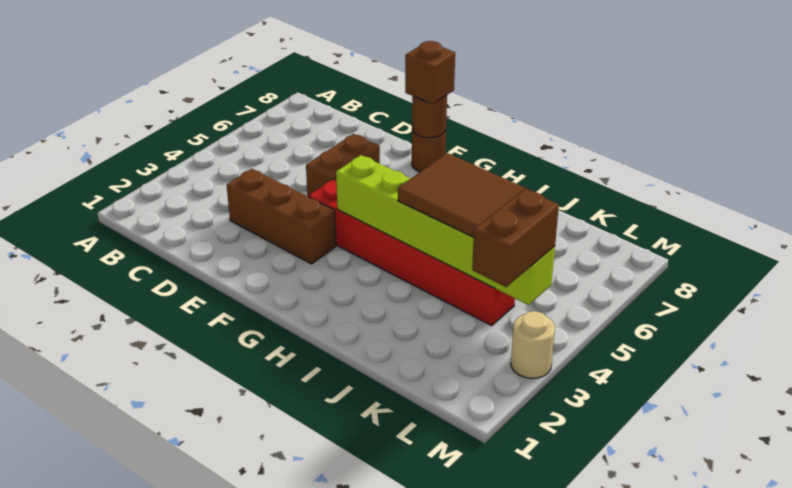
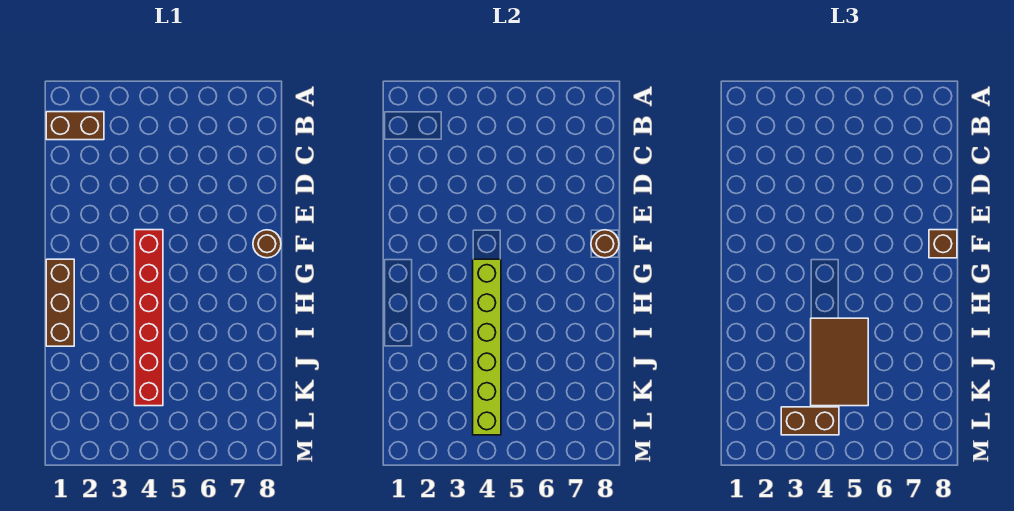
brown 1x3 brick [227,169,336,264] -> brown 1x3 brick moved to [46,259,74,346]
brown 1x2 brick [306,134,380,196] -> brown 1x2 brick moved to [46,112,104,140]
tan 1x1 round brick [511,311,555,379] -> none

